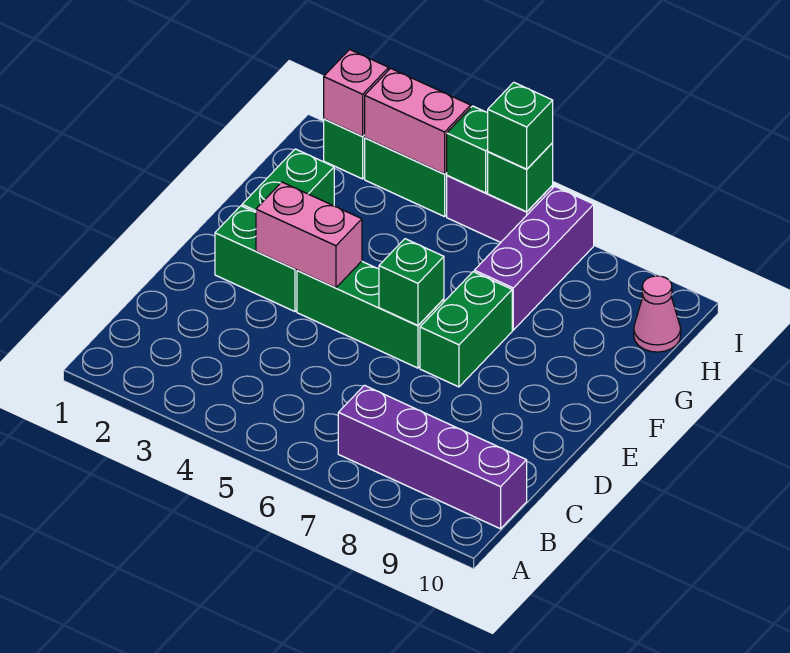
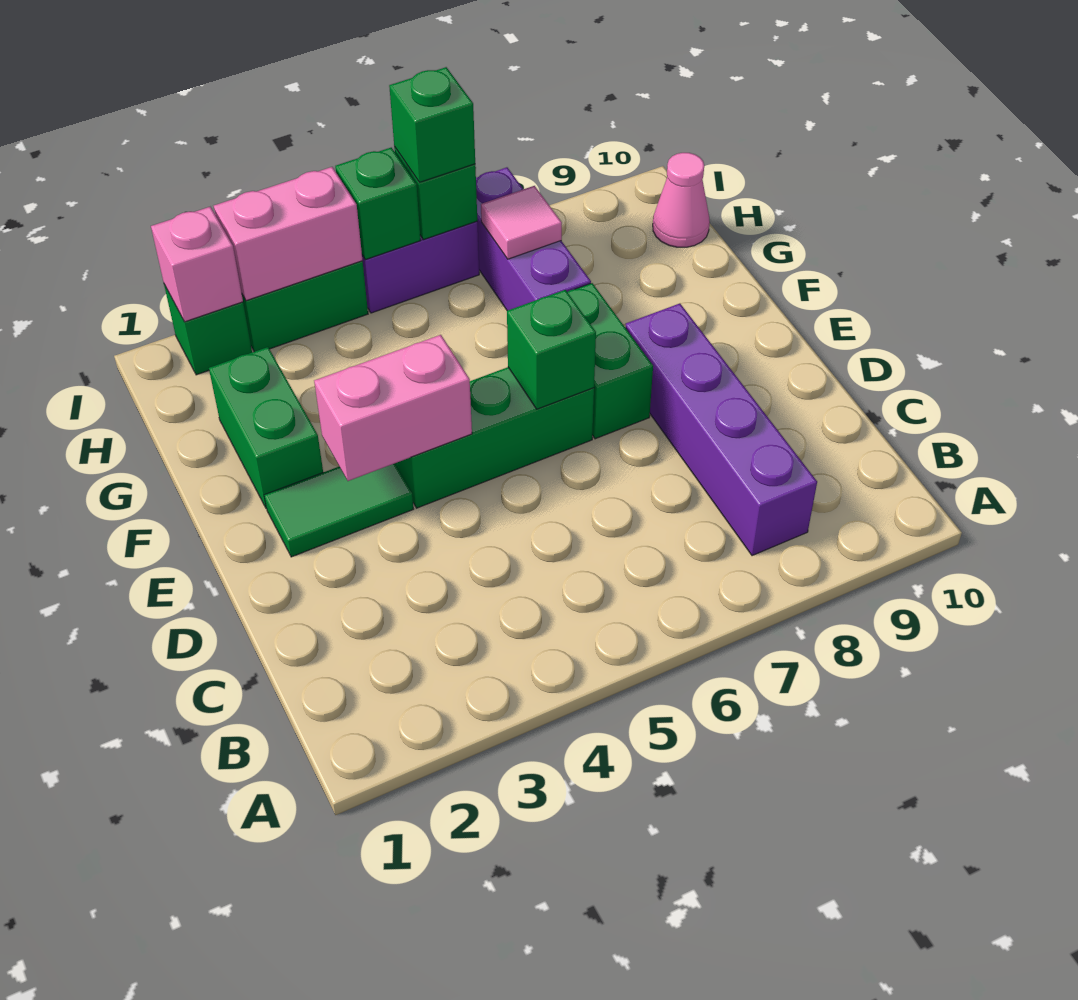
purple 1x4 brick [338,385,527,529] -> purple 1x4 brick turned to [625,303,817,556]
green 1x2 brick [215,206,297,312] -> green 1x2 tile [264,464,413,557]
none -> pink 1x1 tile [481,186,562,259]

